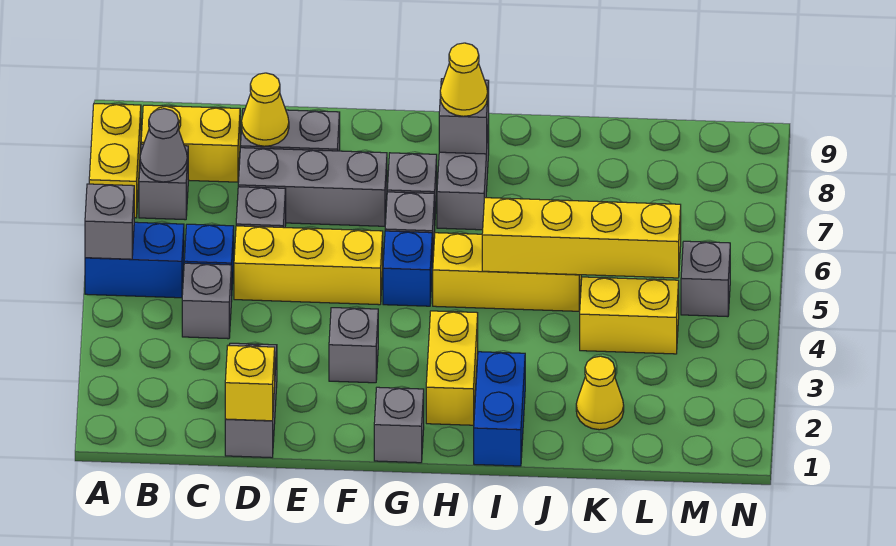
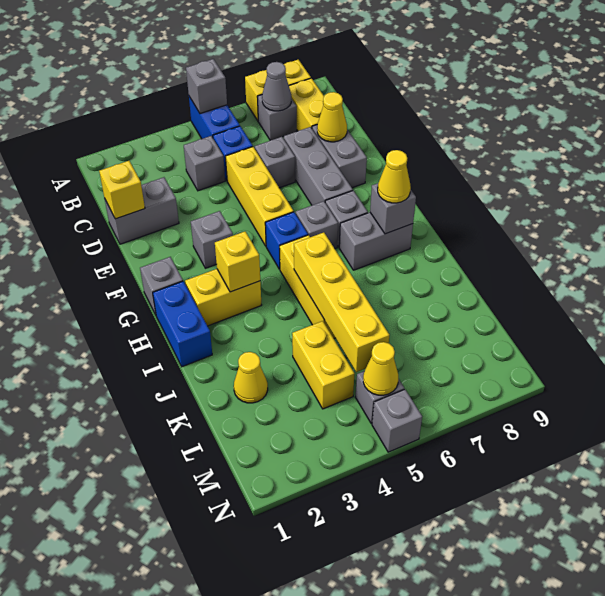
none -> yellow 1x1 brick [215,232,260,292]
blue 1x2 brick [474,352,525,466] -> blue 1x2 brick turned to [153,281,212,367]
none -> yellow 1x1 cone [363,342,398,395]
none -> grey 1x1 brick [372,389,422,452]

